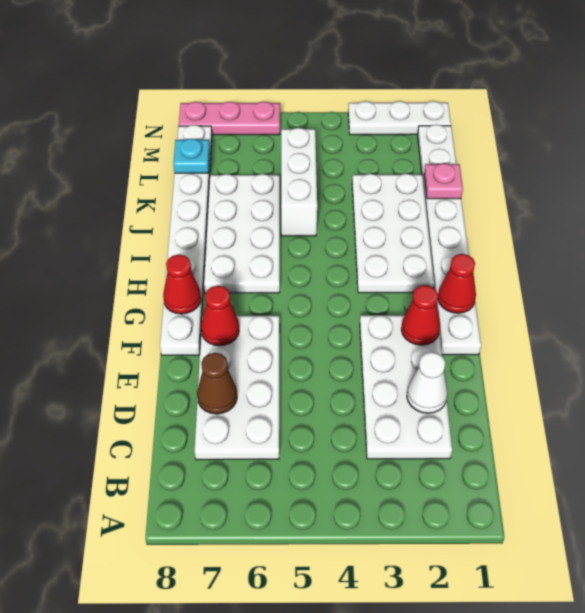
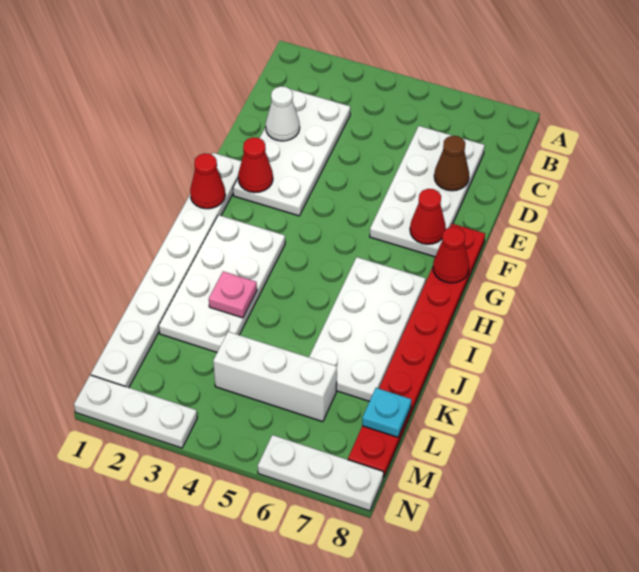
white 1x8 plate [160,125,212,355] -> red 1x8 plate [348,224,485,478]
white 1x3 brick [281,128,317,236] -> white 1x3 brick turned to [213,332,337,422]
pink 1x1 plate [424,163,463,199] -> pink 1x1 plate moved to [209,271,257,318]
pink 1x3 plate [179,102,280,135] -> white 1x3 plate [258,435,384,511]

